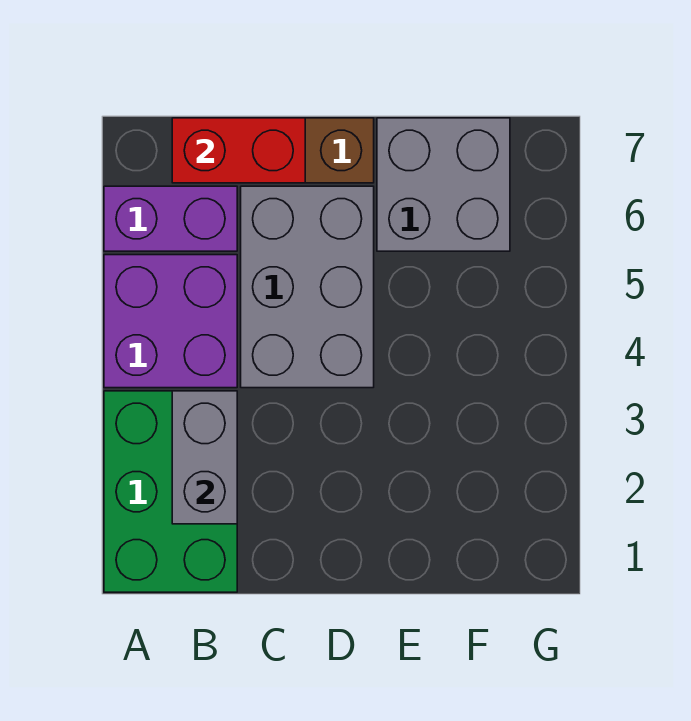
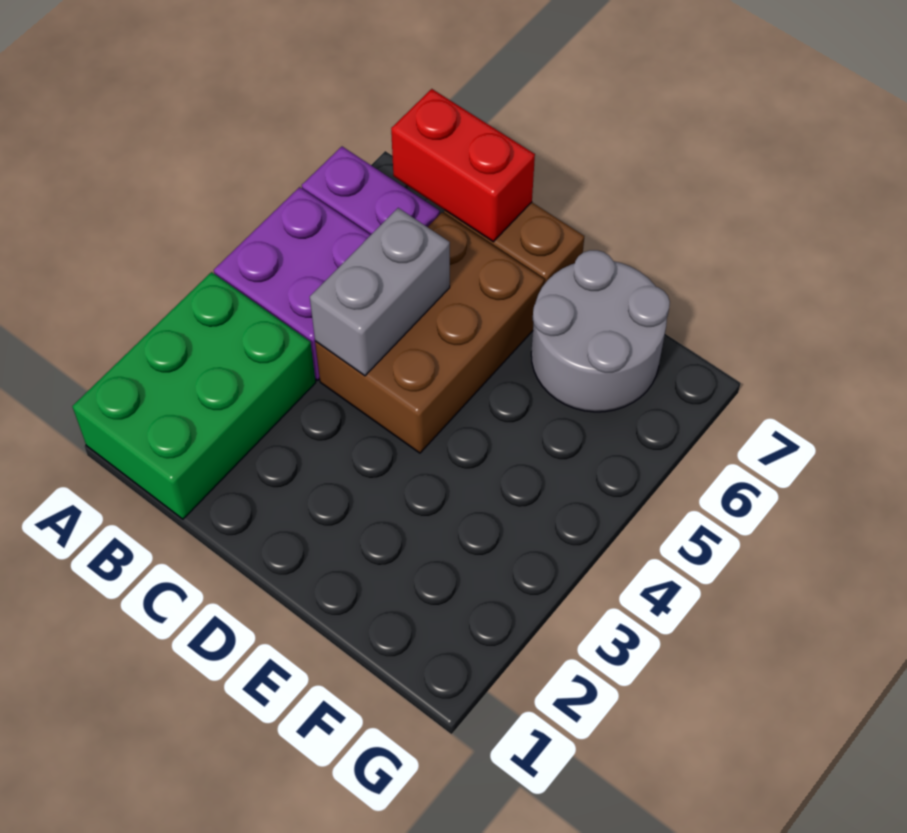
grey 1x2 brick [172,391,237,524] -> grey 1x2 brick moved to [310,208,450,376]
grey 2x3 brick [241,186,374,388] -> brown 2x3 brick [315,212,544,453]
grey 2x2 brick [377,118,510,251] -> grey 2x2 round brick [531,250,670,412]

